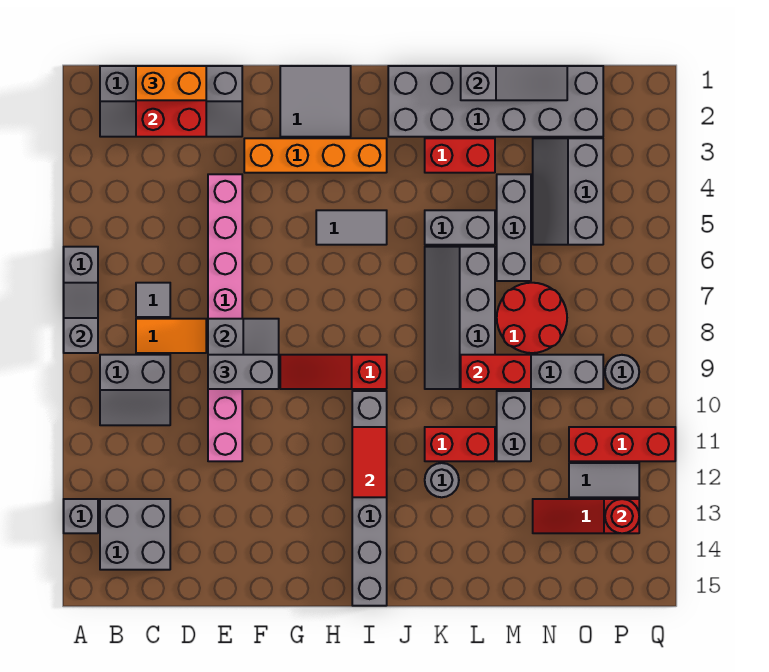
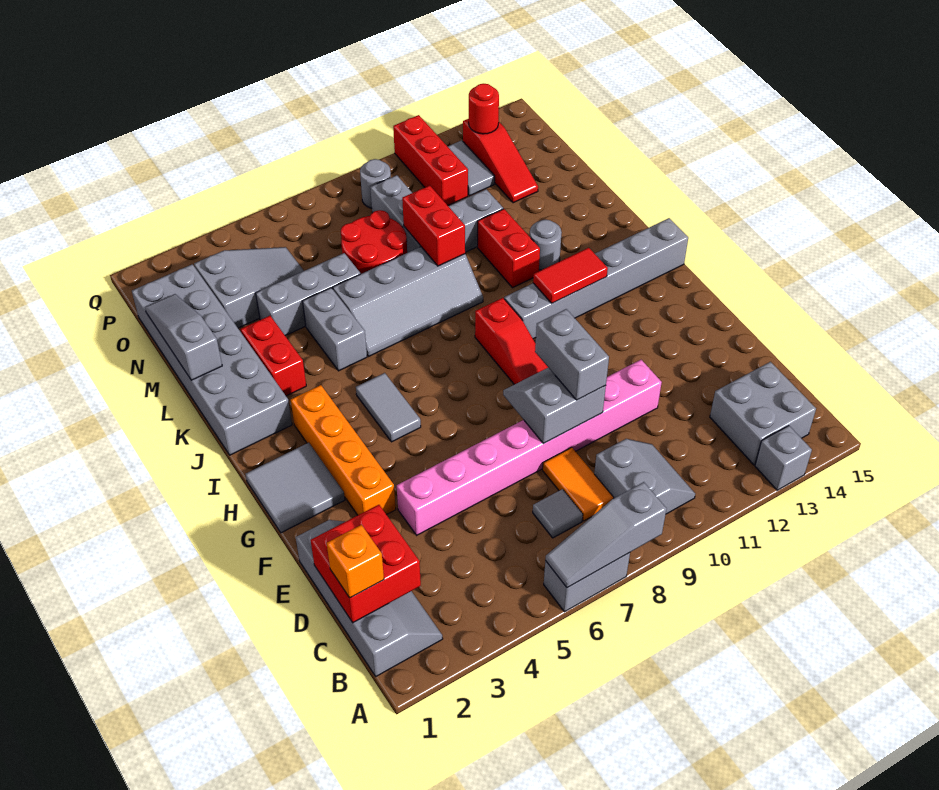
grey 1x2 slope [64,283,98,353] -> grey 1x3 slope [545,482,666,588]
orange 1x2 brick [136,66,206,100] -> orange 1x1 brick [327,525,384,598]
grey 2x3 slope [533,138,603,245] -> grey 2x3 slope turned to [194,247,304,328]

